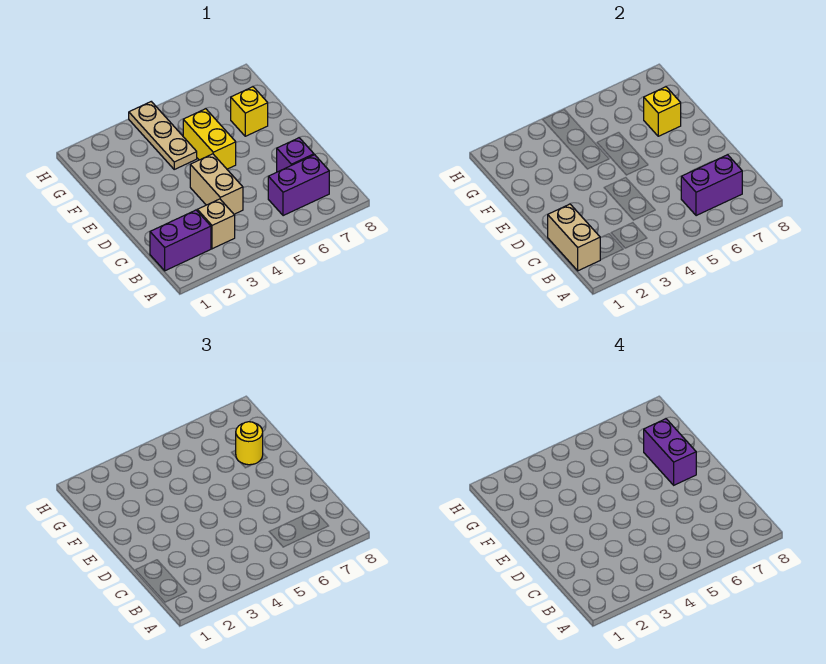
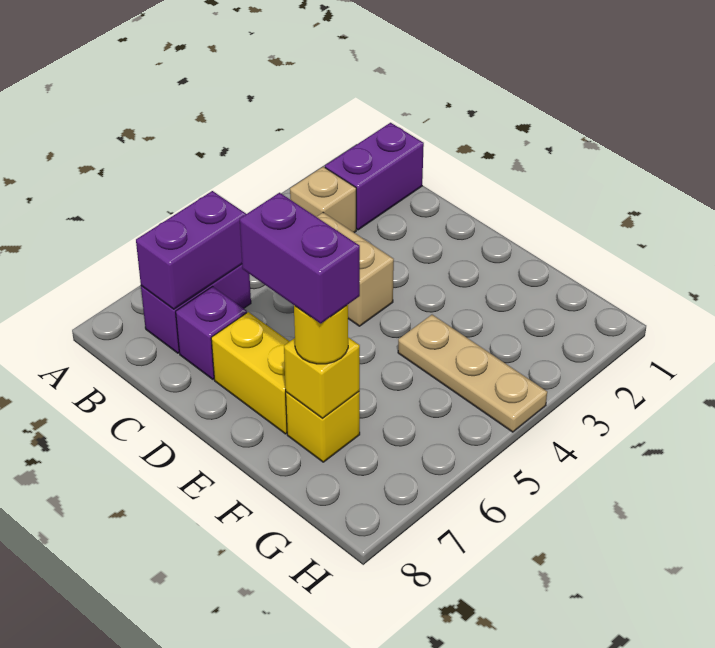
tan 1x2 brick [548,204,600,271] -> none
yellow 1x2 brick [183,109,236,169] -> yellow 1x2 brick moved to [211,312,290,434]

